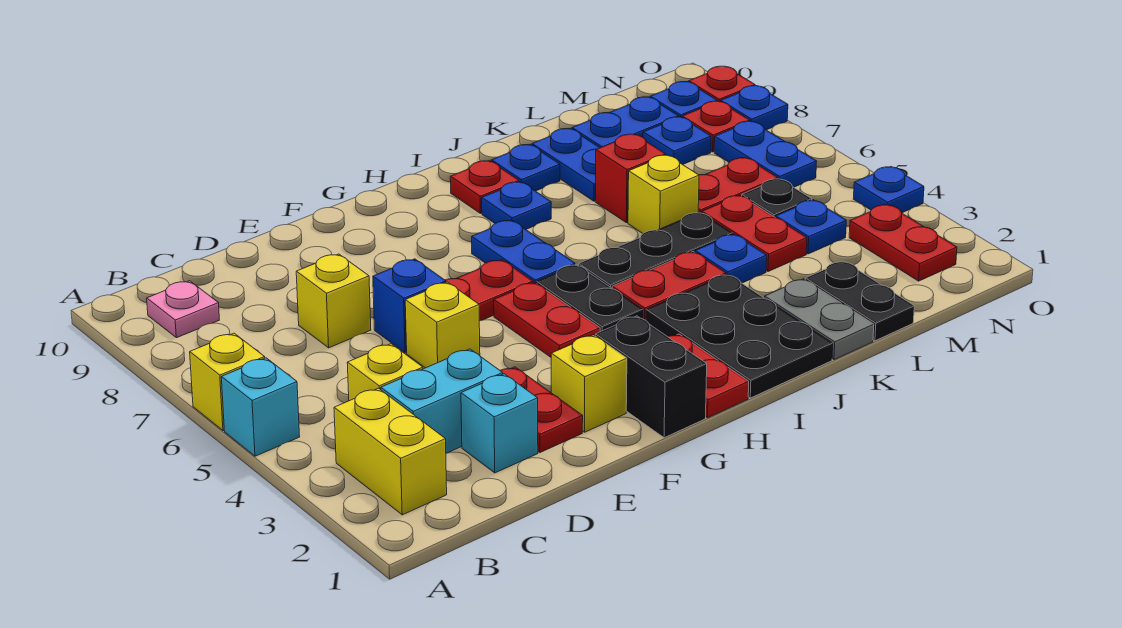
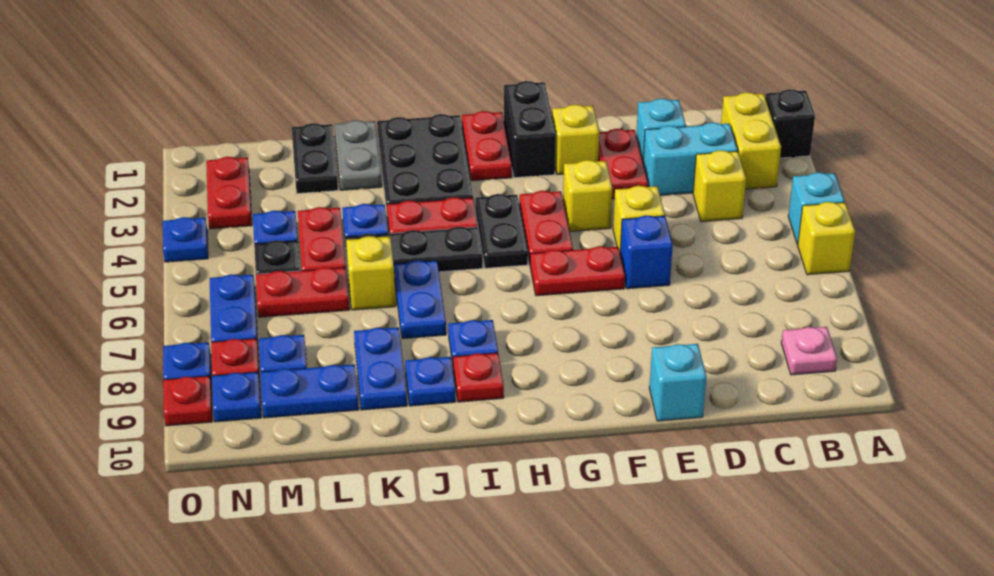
none -> black 1x1 brick [765,89,815,158]
yellow 1x1 brick [296,254,371,348] -> yellow 1x1 brick moved to [563,160,613,232]
none -> cyan 1x1 brick [649,344,706,421]
blue 1x2 plate [472,220,575,283] -> blue 1x2 plate moved to [394,260,446,339]
red 1x1 brick [595,134,666,223] -> none

